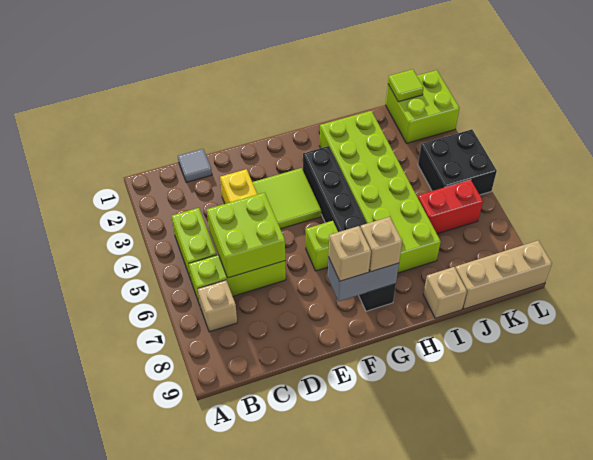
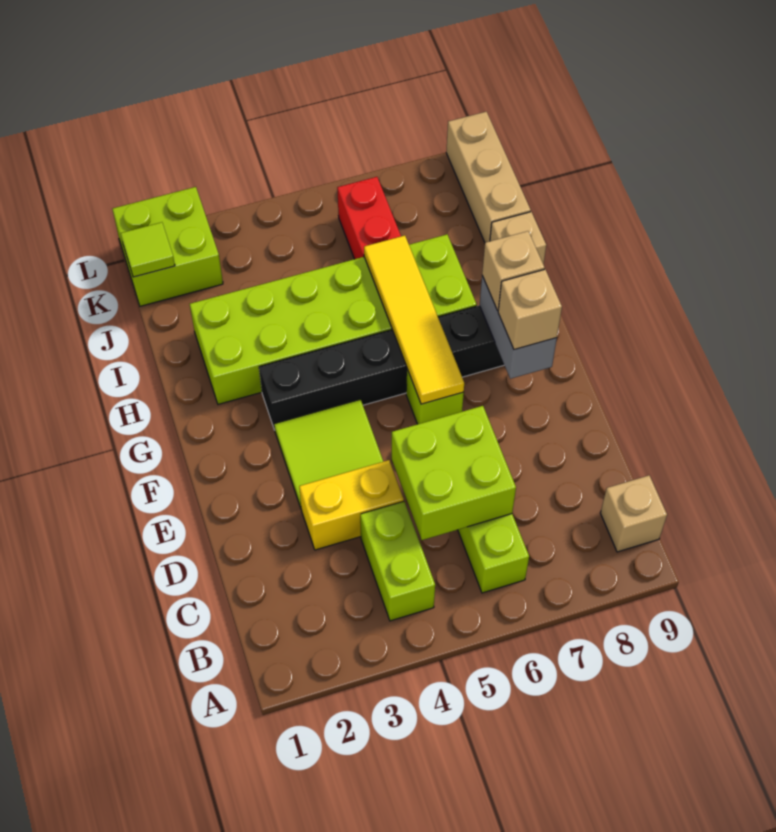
lime 1x2 brick [172,208,217,280] -> lime 1x2 brick turned to [360,501,435,621]
tan 1x1 brick [198,280,237,332] -> tan 1x1 brick moved to [600,475,667,552]
grey 1x1 tile [178,149,212,183] -> none
none -> yellow 1x4 tile [364,236,464,404]
black 2x2 brick [418,129,497,195] -> none

